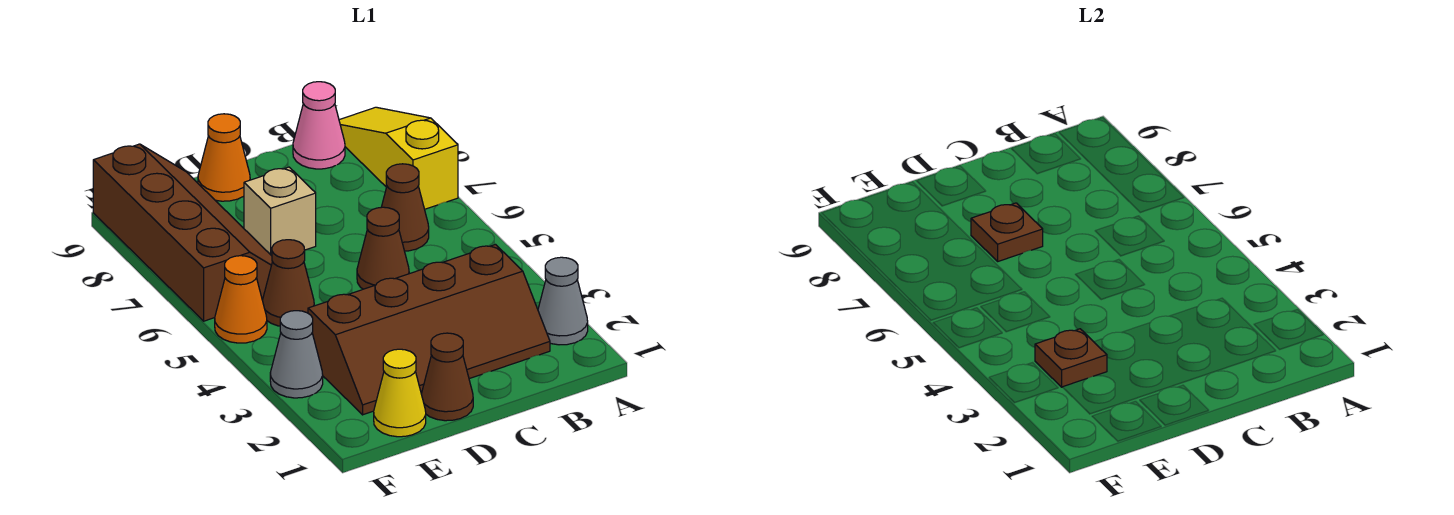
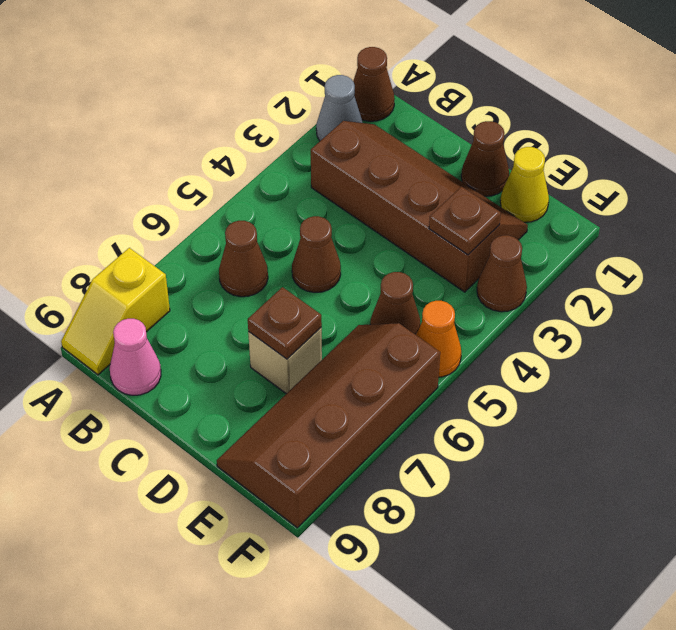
none -> brown 1x1 cone [353,47,395,121]
yellow 1x3 slope [339,107,458,209] -> yellow 1x2 slope [61,248,170,375]
orange 1x1 cone [198,114,250,201] -> none
grey 1x1 cone [270,311,323,398] -> brown 1x1 cone [477,235,527,312]

